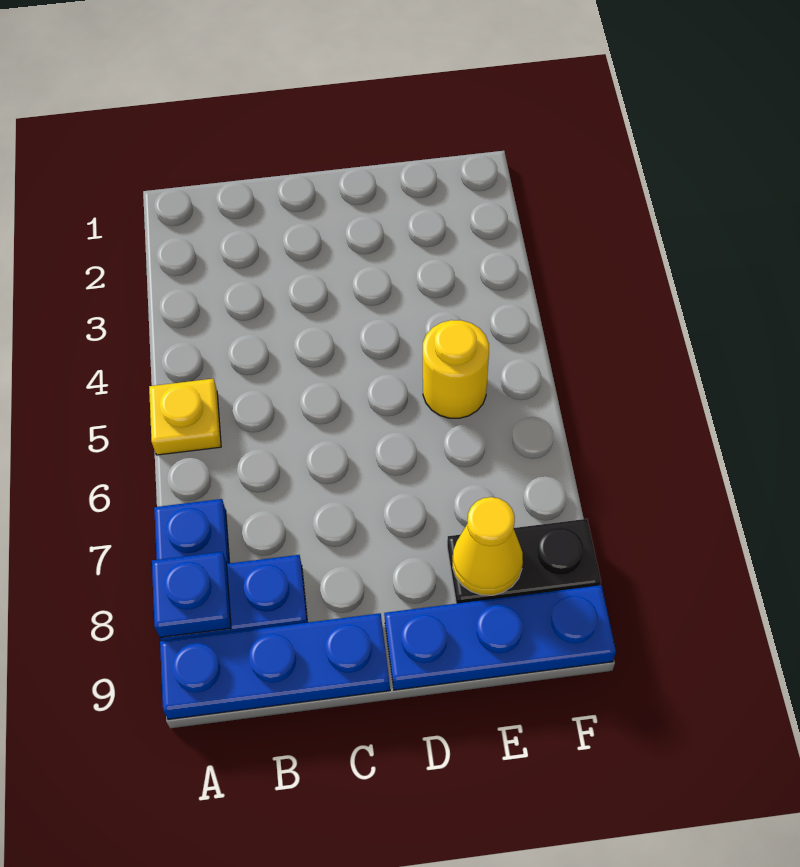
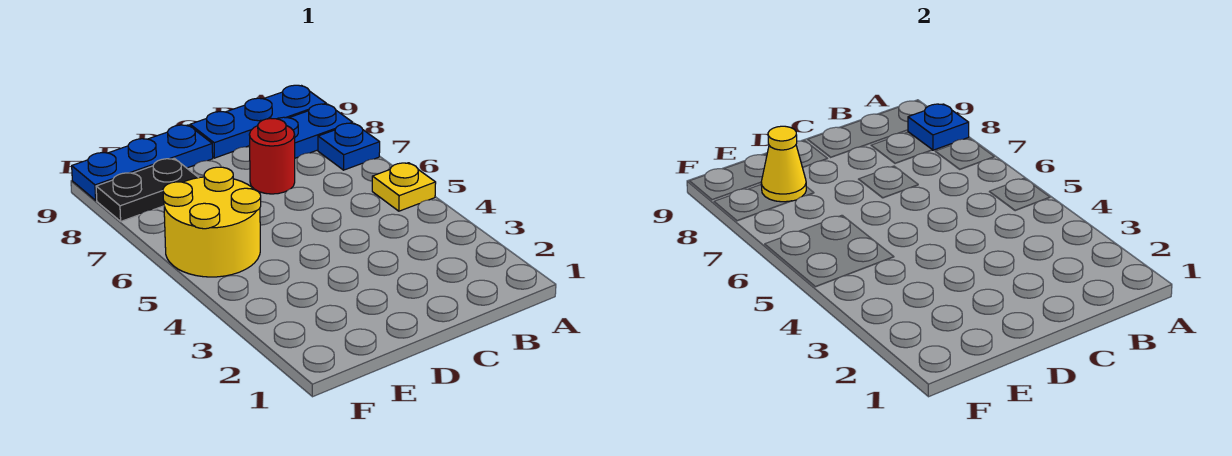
none -> red 1x1 round brick [249,119,295,194]
yellow 1x1 round brick [423,320,489,418] -> yellow 2x2 round brick [163,167,261,277]

